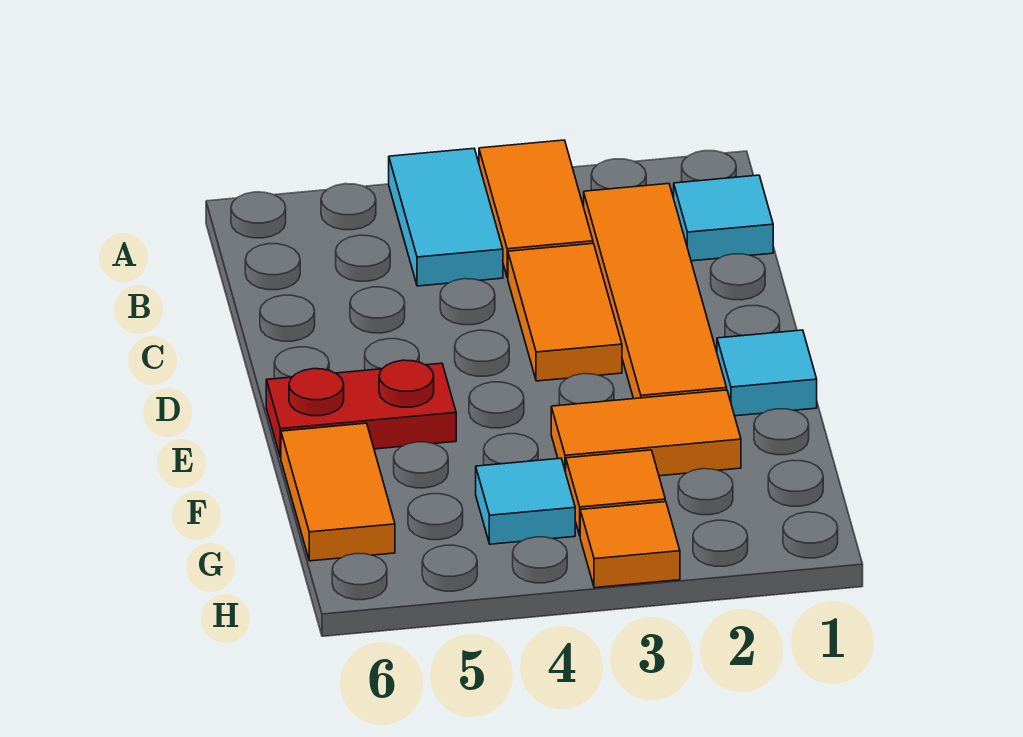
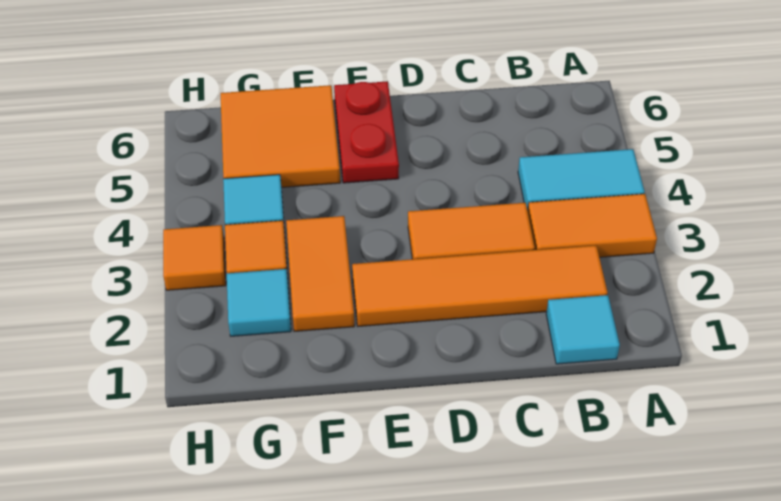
cyan 1x1 tile [717,330,817,416] -> cyan 1x1 tile moved to [227,269,291,336]
orange 1x2 tile [281,423,395,561] -> orange 2x2 tile [220,85,340,187]

